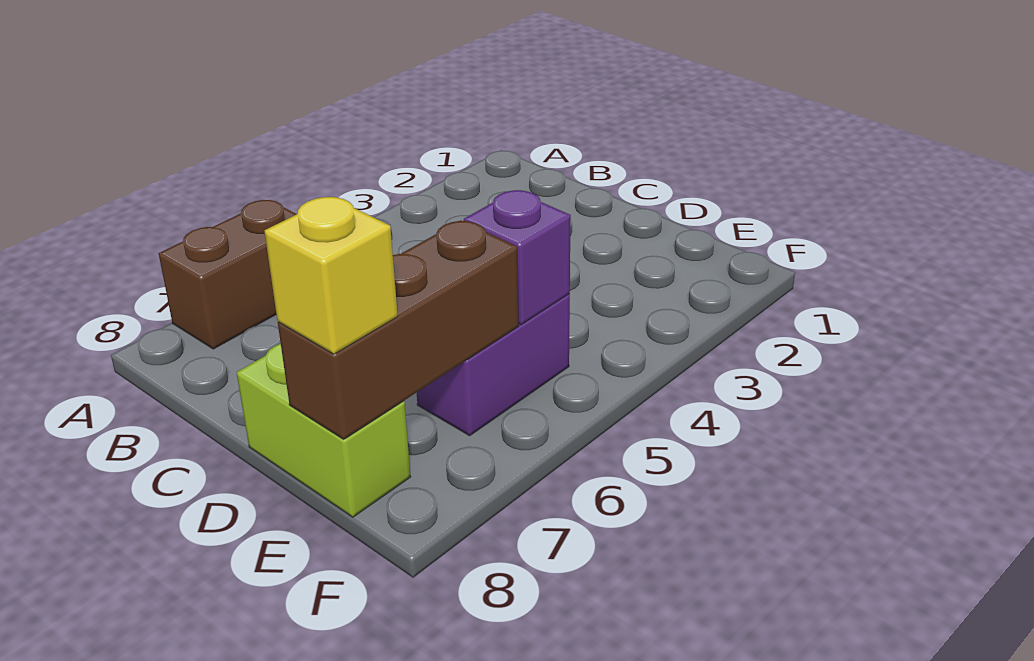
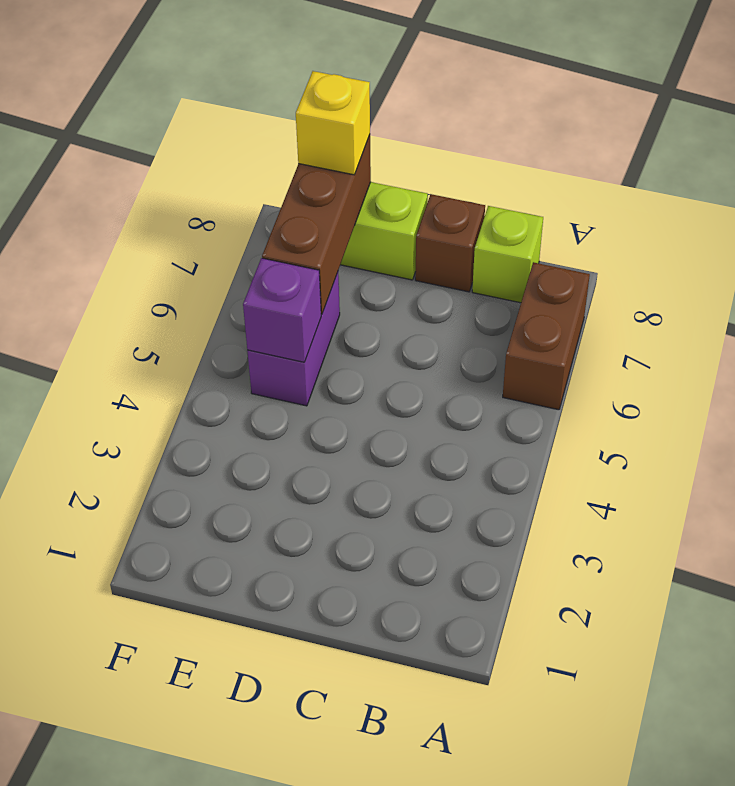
none -> lime 1x1 brick [472,206,543,303]
none -> brown 1x1 brick [415,194,485,292]

